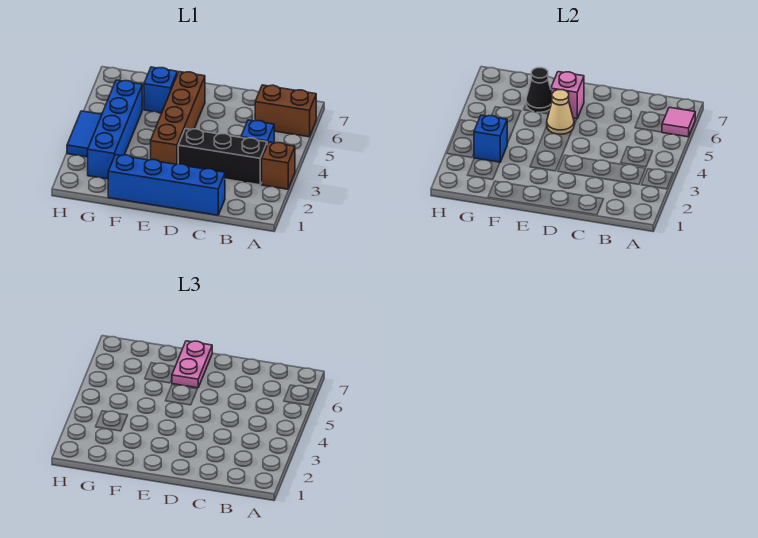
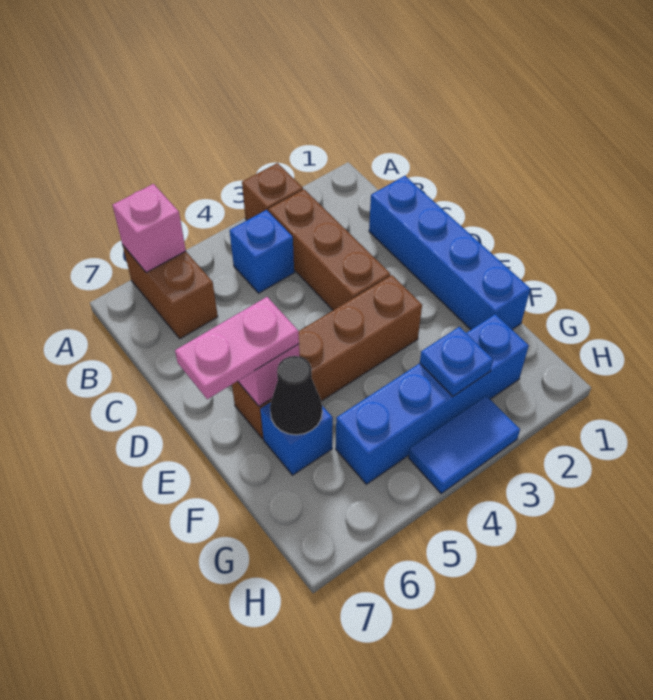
pink 1x1 tile [662,107,695,137] -> pink 1x1 brick [113,184,186,273]
black 1x3 brick [178,129,267,185] -> brown 1x3 brick [268,189,390,310]
tan 1x1 cone [547,90,574,134] -> none
blue 1x1 brick [474,115,507,162] -> blue 1x1 plate [420,327,493,396]

